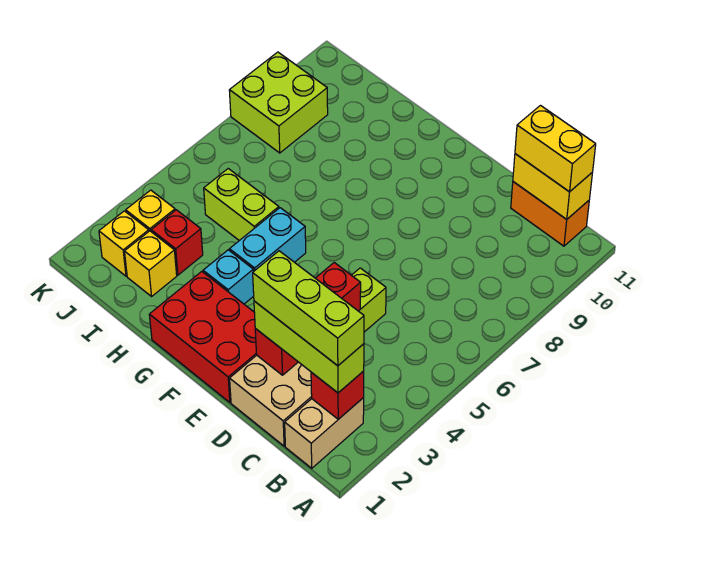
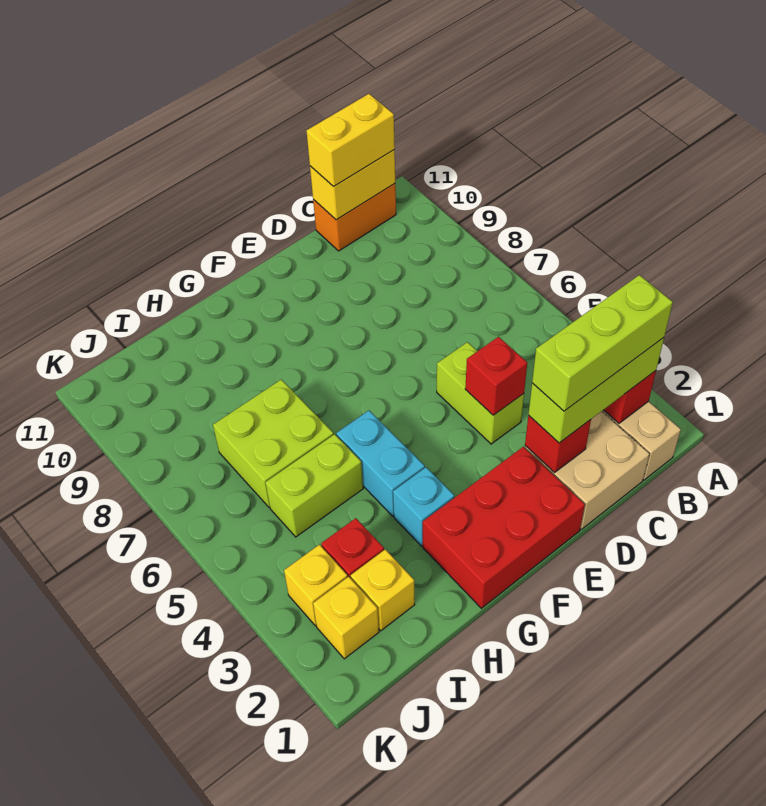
lime 2x2 brick [229,52,328,153] -> lime 2x2 brick moved to [213,380,334,508]

